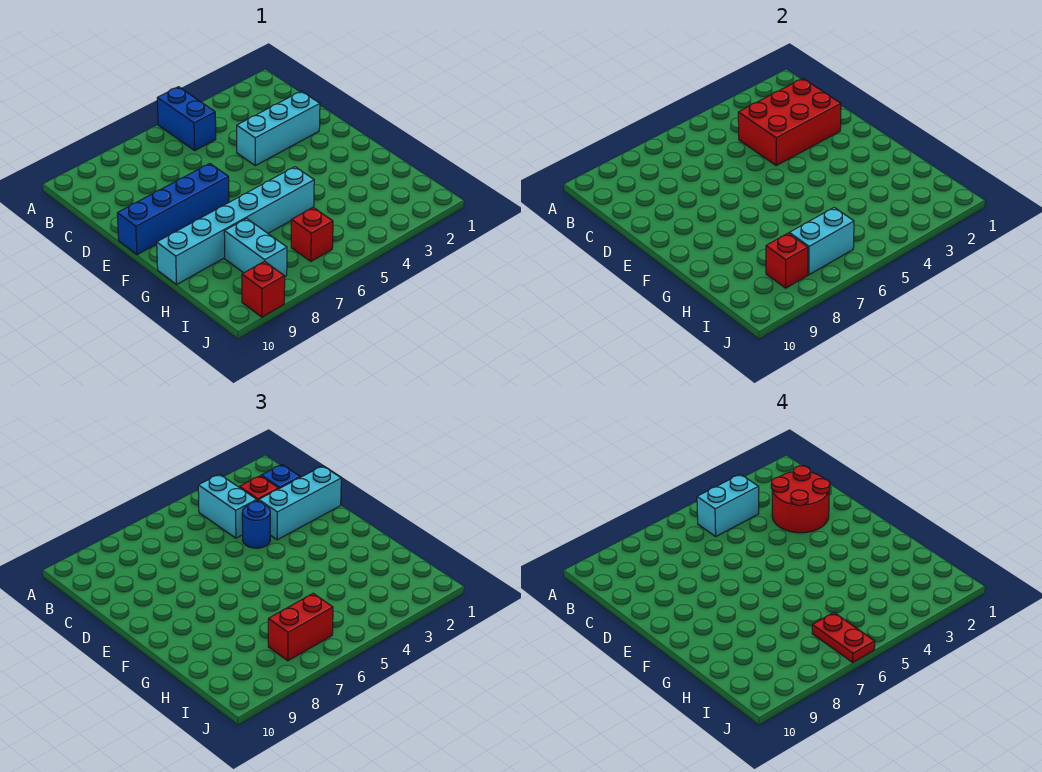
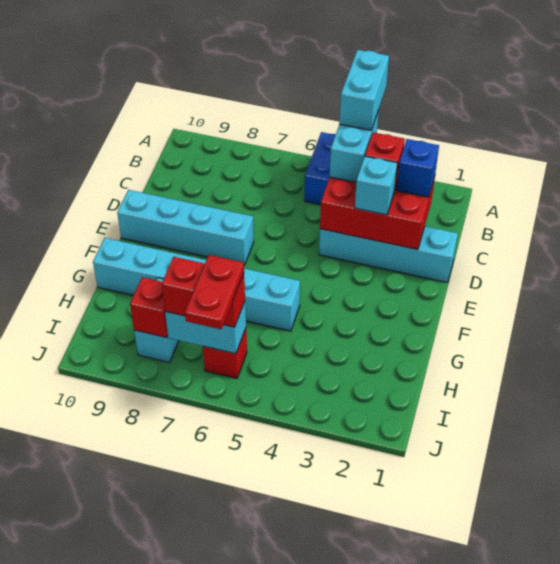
cyan 1x2 brick [697,474,759,536] -> cyan 1x2 brick turned to [339,50,389,130]
red 2x2 round brick [771,466,830,533] -> none
cyan 1x3 brick [259,466,341,540] -> cyan 1x1 brick [355,156,397,215]
cyan 1x3 brick [237,91,320,166] -> cyan 1x4 brick [319,226,458,282]
blue 1x1 round brick [242,502,270,548] -> none
blue 1x4 brick [117,163,229,255] -> cyan 1x4 brick [117,190,254,265]
red 1x1 brick [242,261,285,317] -> none

